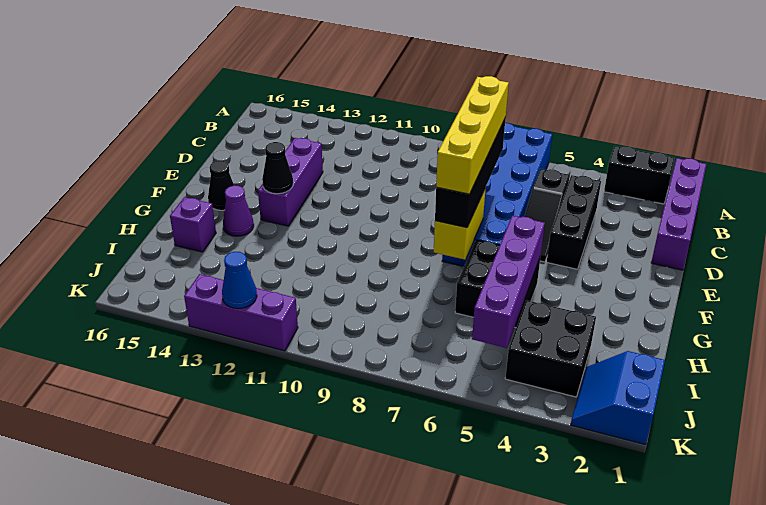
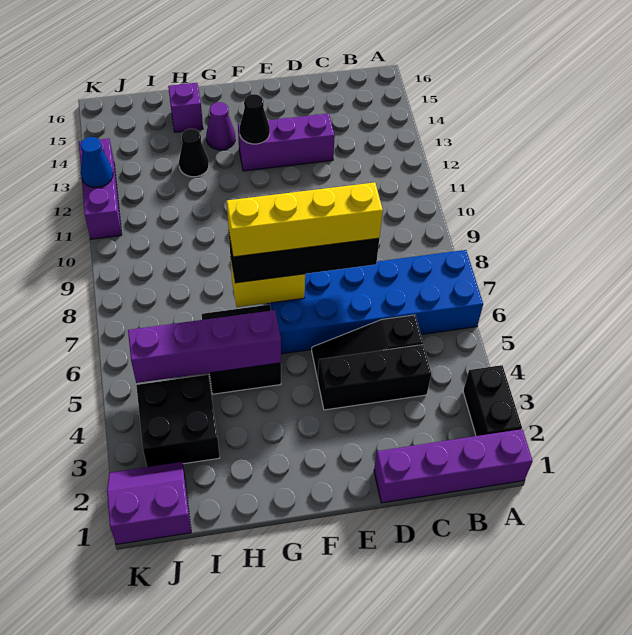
black 1x1 cone [208,161,234,210] -> black 1x1 cone moved to [179,129,209,177]
blue 2x2 slope [571,351,665,445] -> purple 2x2 slope [107,462,191,545]

